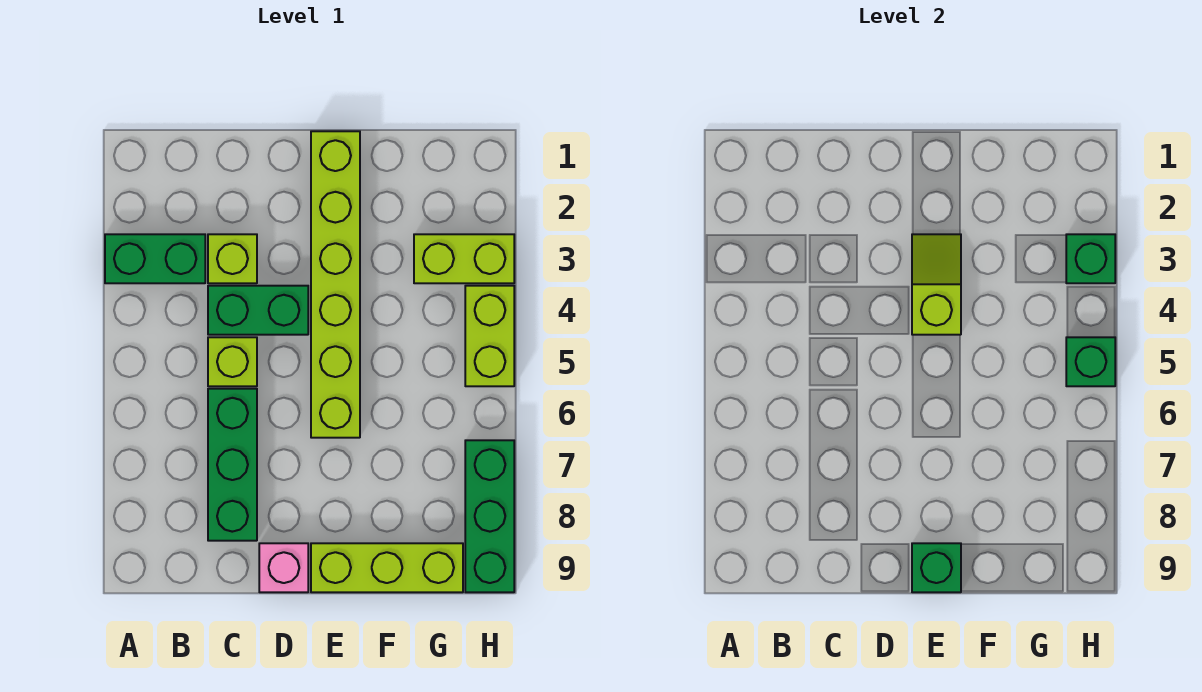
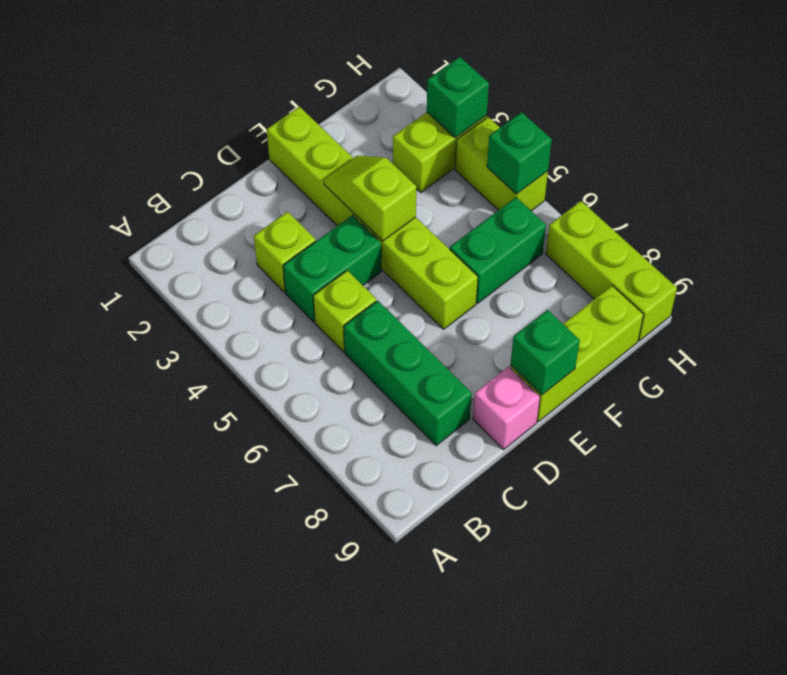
green 1x2 brick [105,234,205,283] -> green 1x2 brick moved to [450,197,546,303]
green 1x3 brick [465,440,514,592] -> lime 1x3 brick [546,201,677,341]

